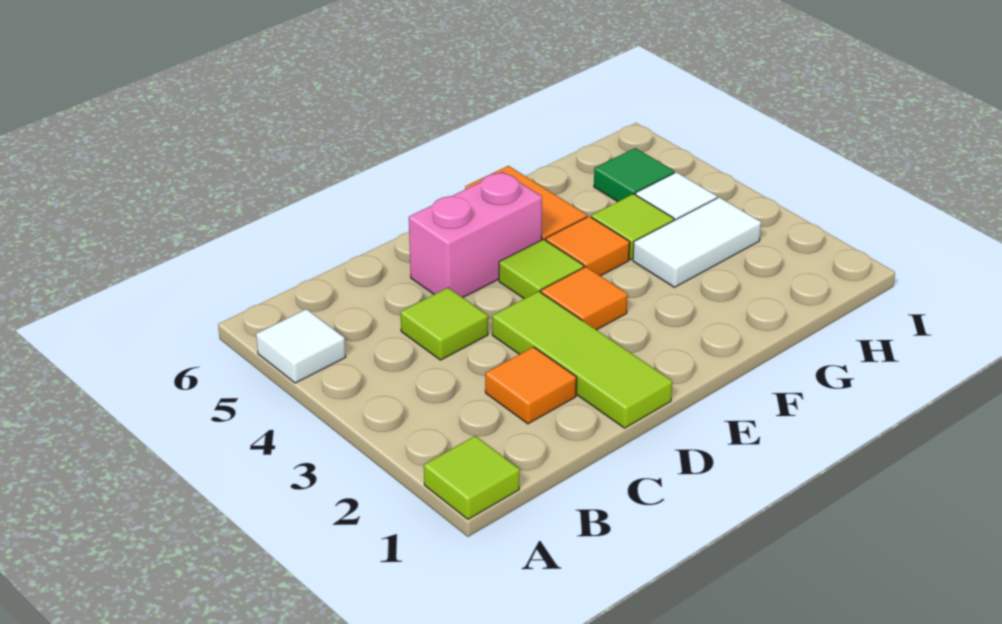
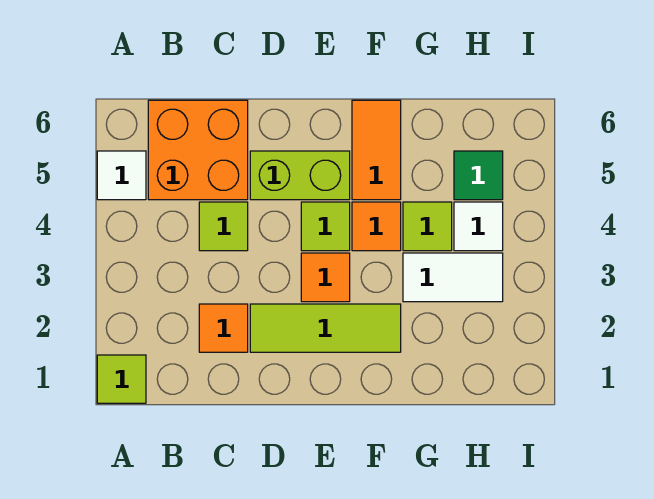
none -> orange 2x2 brick [148,100,248,200]
lime 1x3 tile [492,291,672,428] -> lime 1x3 tile turned to [250,304,401,352]
pink 1x2 brick [409,172,542,298] -> lime 1x2 brick [250,151,350,200]

